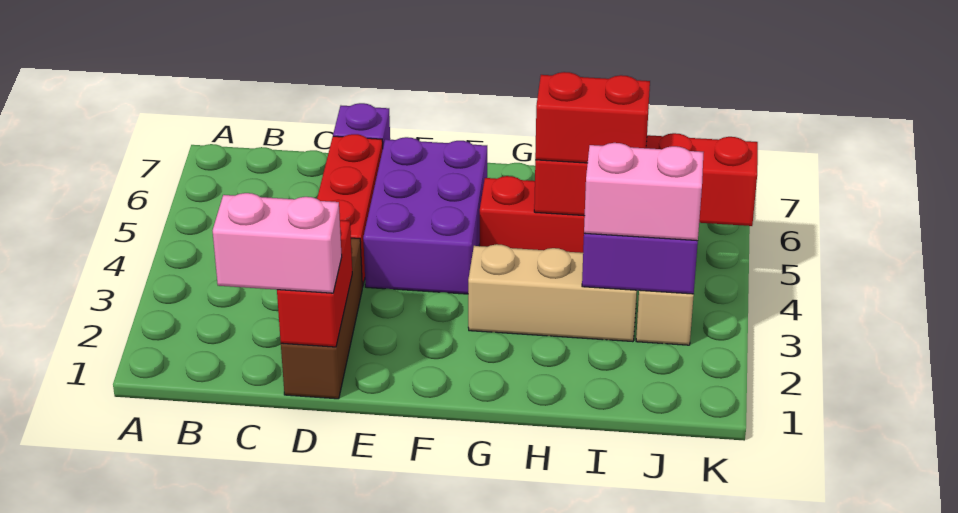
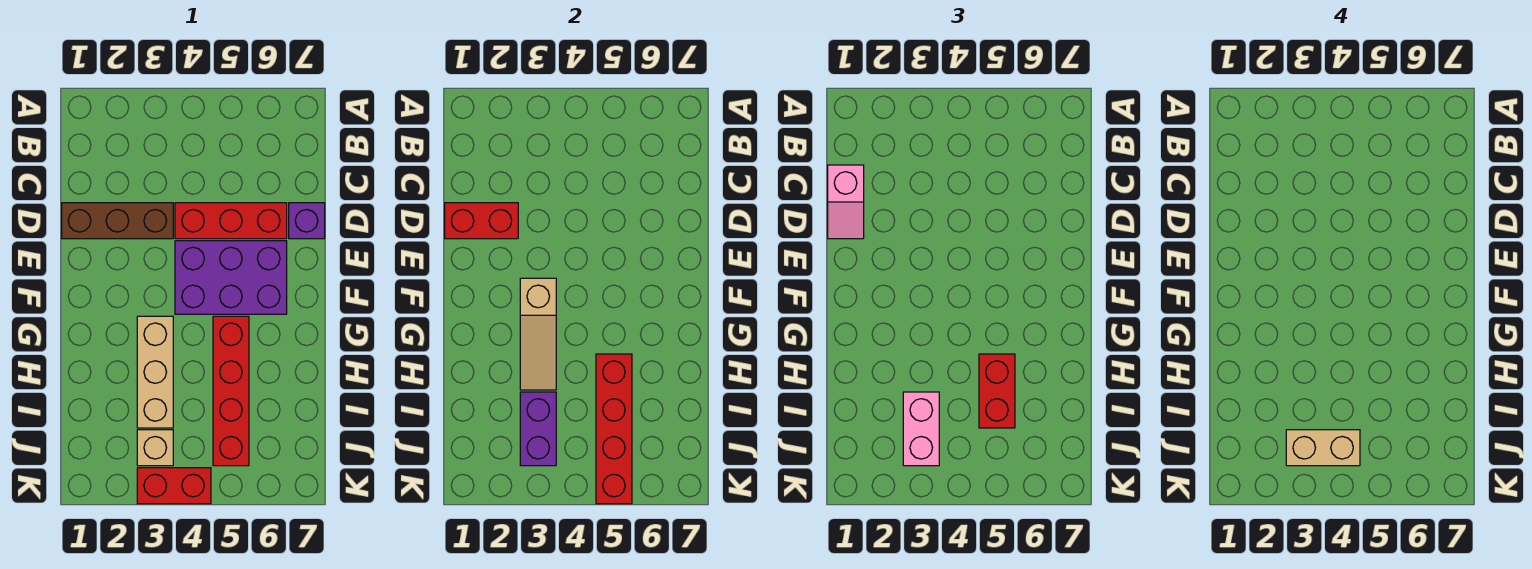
pink 1x2 brick [213,193,342,293] -> pink 1x2 slope [828,165,864,239]
none -> tan 1x3 slope [520,278,556,390]
none -> tan 1x2 brick [1286,430,1360,466]
none -> red 1x2 brick [137,468,211,504]

